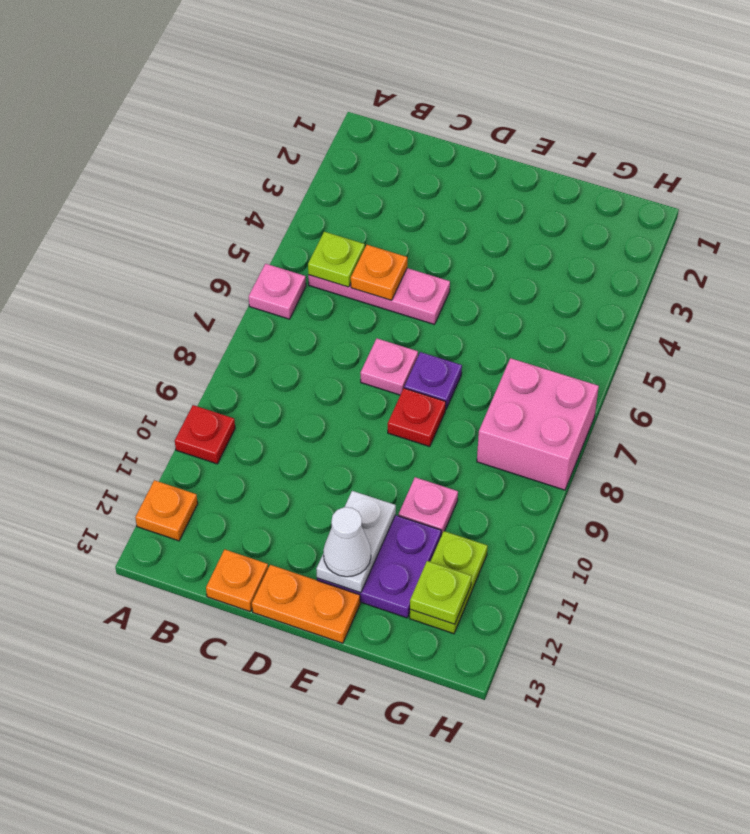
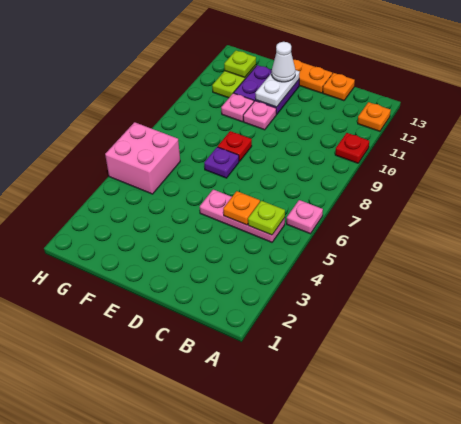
pink 1x1 plate [360,339,418,395] -> pink 1x1 plate moved to [243,101,277,130]
pink 2x2 brick [477,358,599,490] -> pink 2x2 brick moved to [105,122,180,194]

